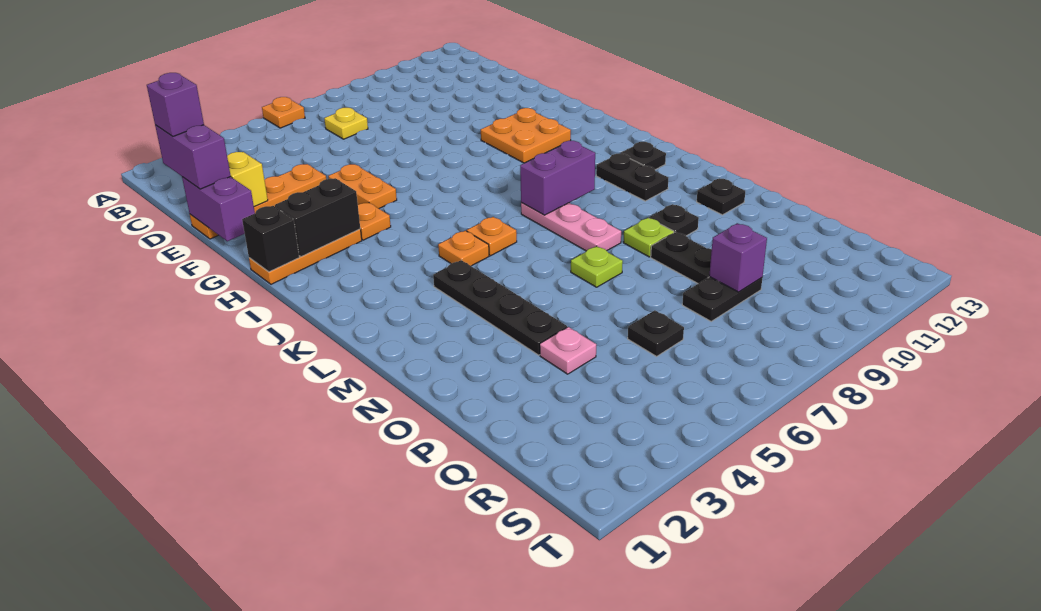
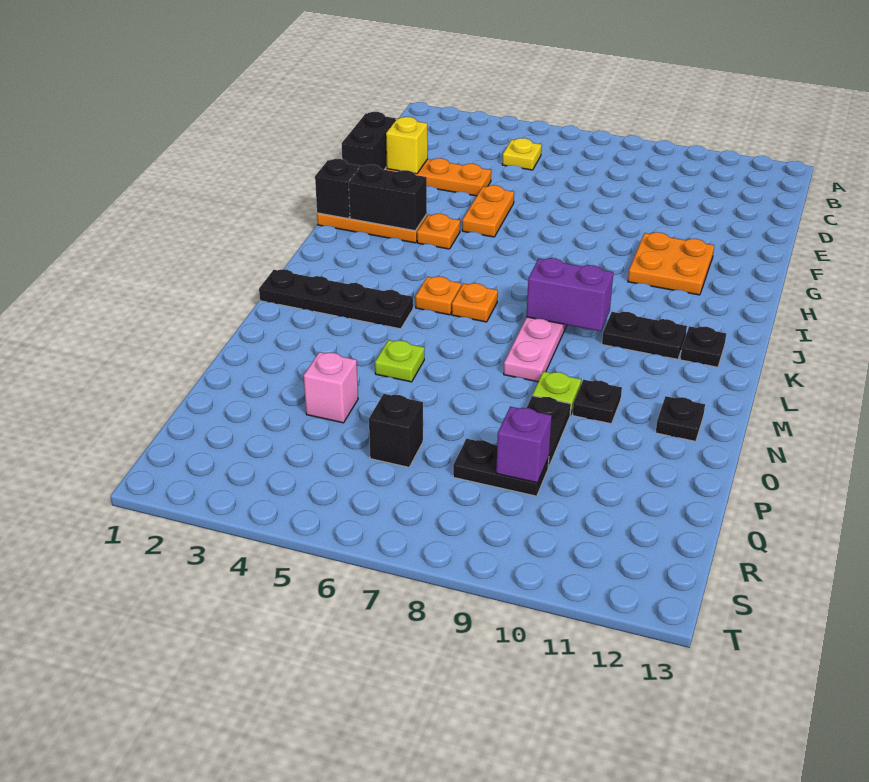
orange 1x1 plate [262,97,305,128] -> none
yellow 1x1 plate [324,108,368,139] -> yellow 1x1 plate moved to [502,138,542,170]
purple 1x2 brick [155,125,231,189] -> none
purple 1x1 brick [147,73,204,136] -> none
purple 1x2 brick [182,177,255,241] -> black 1x2 brick [342,112,396,170]
black 1x2 plate [596,154,668,201] -> black 1x2 plate turned to [602,312,687,359]
black 1x4 plate [433,260,567,355] -> black 1x4 plate turned to [259,269,413,329]
lime 1x1 plate [571,246,623,287] -> lime 1x1 plate moved to [375,340,424,382]
pink 1x1 plate [540,327,596,374] -> pink 1x1 brick [304,352,358,423]
black 1x1 plate [628,310,684,356] -> black 1x1 brick [369,394,423,467]

